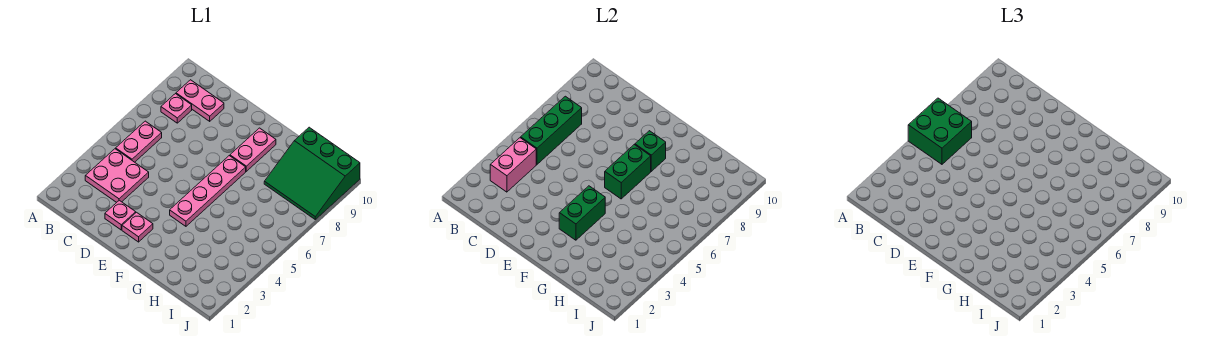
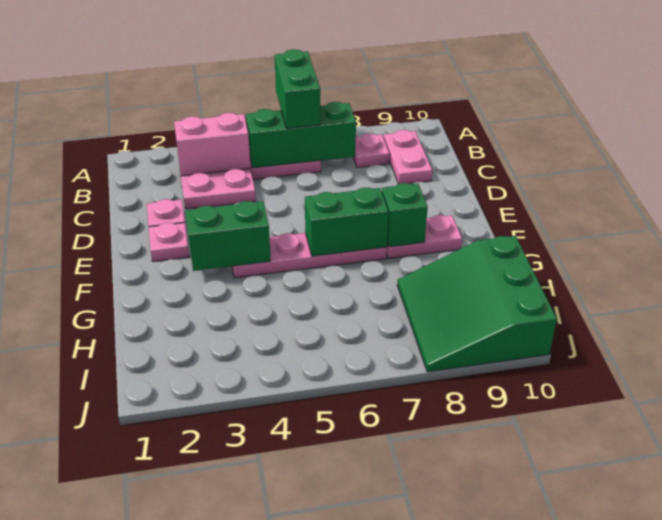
green 2x2 brick [908,98,972,164] -> green 1x2 brick [275,49,320,129]

